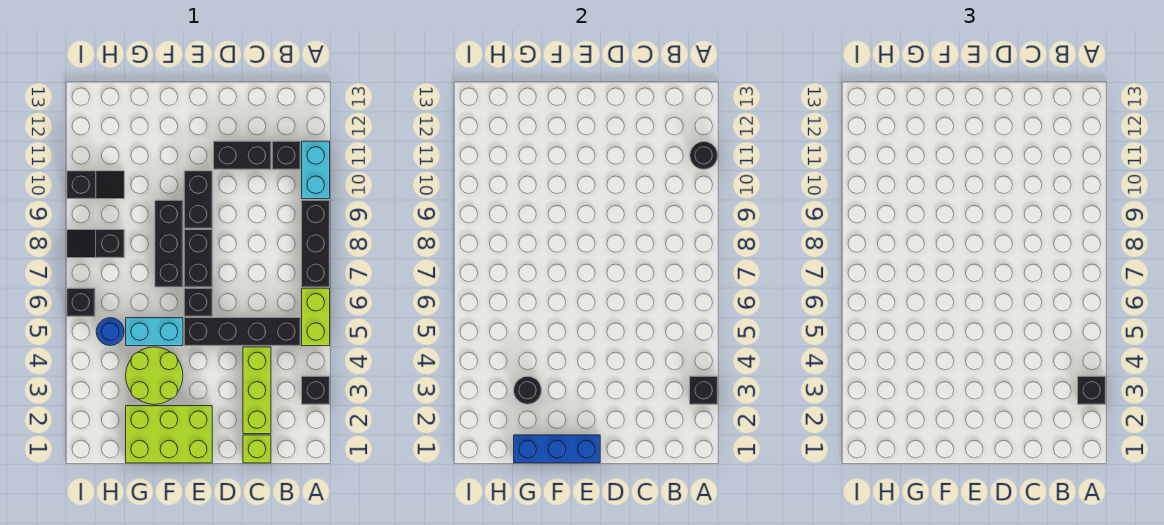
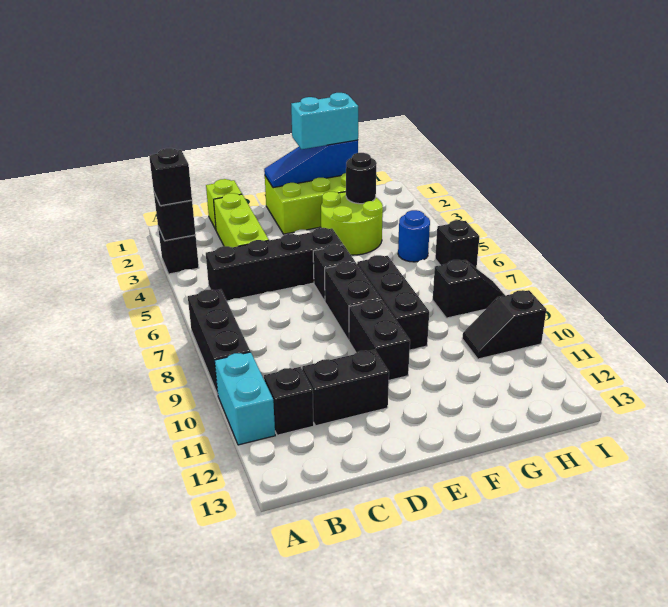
lime 1x2 brick [302,288,330,346] -> none
black 1x1 round brick [690,142,718,169] -> none
blue 1x3 brick [514,435,600,463] -> blue 1x3 slope [264,140,358,188]
cyan 1x2 brick [126,318,183,346] -> cyan 1x2 brick moved to [291,93,358,149]

